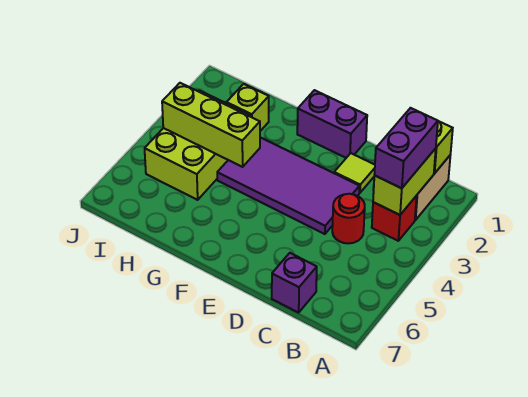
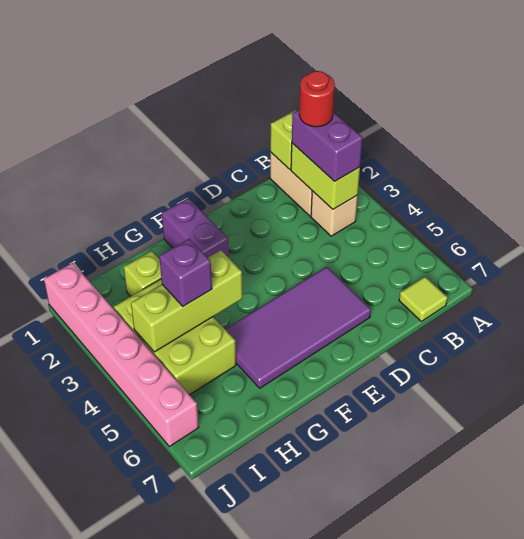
red 1x1 brick [372,196,417,241] -> tan 1x1 brick [311,191,358,236]
red 1x1 round brick [332,194,365,243] -> red 1x1 round brick moved to [299,71,335,127]
purple 1x1 brick [272,253,317,313] -> purple 1x1 brick moved to [159,239,212,306]
lime 1x1 tile [334,153,375,193] -> lime 1x1 tile moved to [399,277,448,321]
purple 2x4 tile [217,137,360,234] -> purple 2x4 tile moved to [225,267,371,388]
purple 1x2 brick [297,90,367,158] -> purple 1x2 brick turned to [162,198,229,258]
none -> pink 1x6 brick [44,263,199,446]

